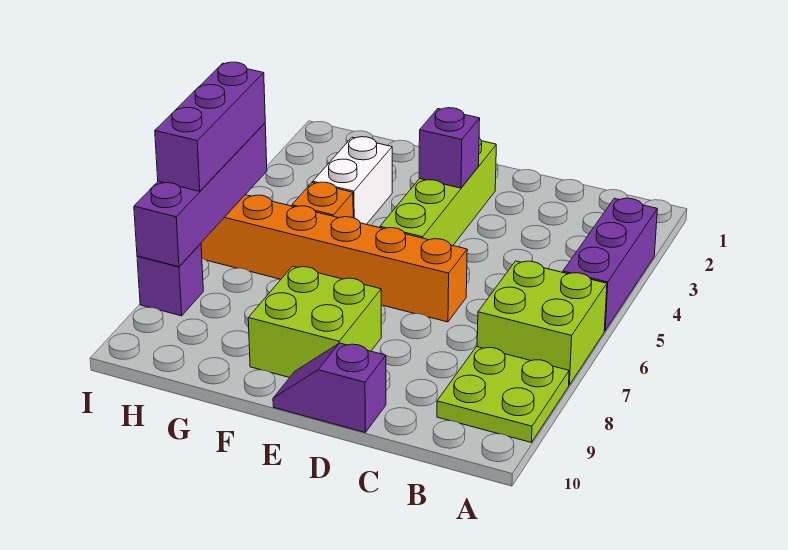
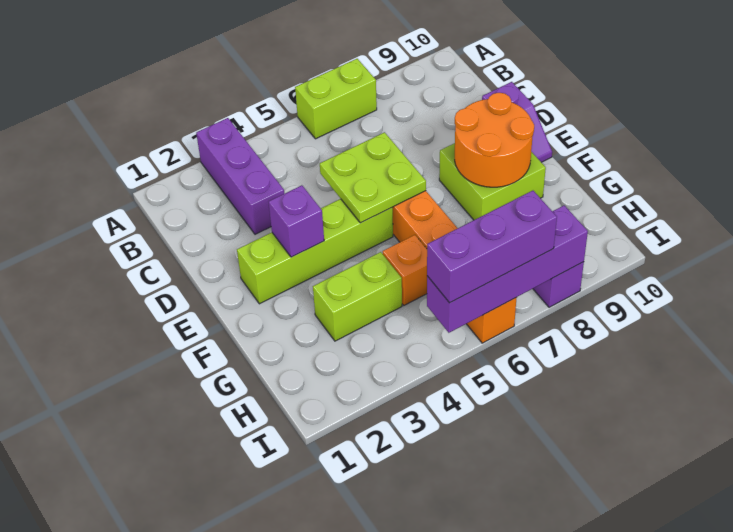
purple 1x3 brick [563,198,657,331] -> purple 1x3 brick turned to [196,118,284,234]
lime 2x2 brick [477,261,607,385] -> lime 1x2 brick [295,59,377,139]
lime 2x2 plate [437,347,569,443] -> lime 2x2 plate moved to [320,132,426,223]
none -> orange 2x2 round brick [455,93,534,187]
white 1x2 brick [313,137,392,224] -> lime 1x2 brick [313,252,402,341]

